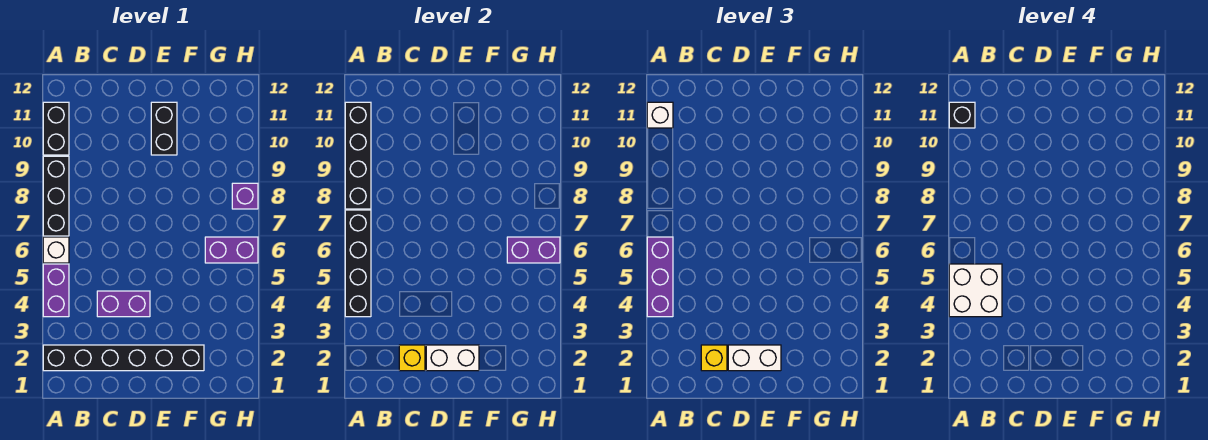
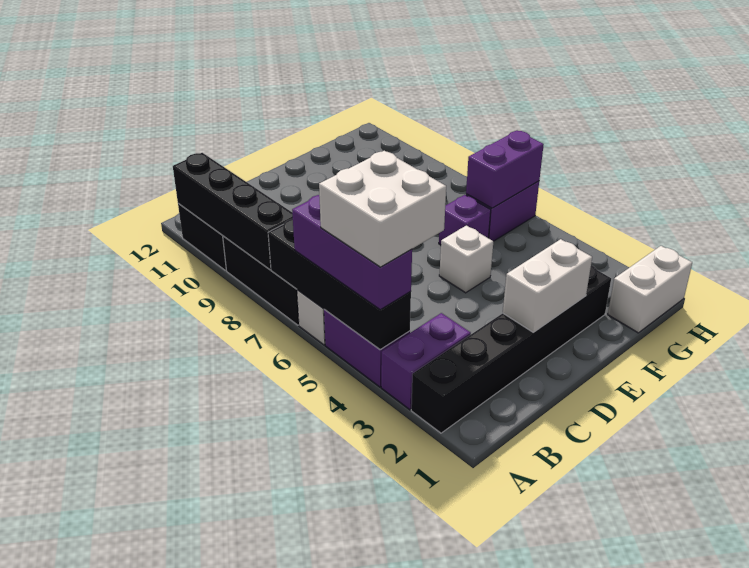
white 1x1 brick [647,102,673,128] -> white 1x1 brick moved to [439,225,493,293]
black 1x1 brick [949,102,975,128] -> none
yellow 1x1 brick [399,345,425,371] -> none
yellow 1x1 brick [701,345,727,371] -> none
purple 1x2 brick [97,291,150,317] -> purple 1x2 brick moved to [381,313,471,410]
white 1x2 brick [728,345,781,371] -> white 1x2 brick moved to [608,246,692,333]
black 1x2 brick [151,102,177,155] -> none
purple 1x1 brick [232,183,258,209] -> purple 1x1 brick moved to [439,195,491,245]

